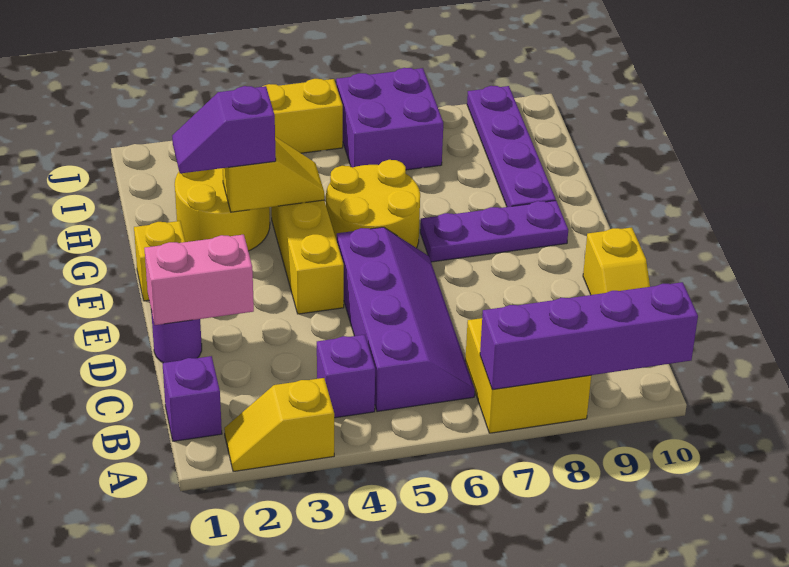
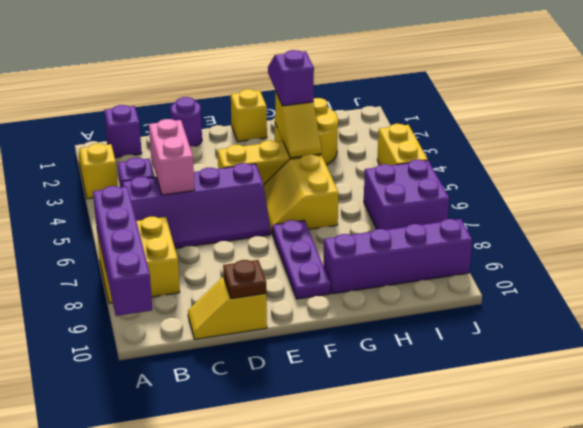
pink 1x2 brick [144,235,254,325] -> pink 1x2 brick moved to [149,119,195,195]
none -> brown 1x1 plate [223,260,266,299]
yellow 2x2 round brick [326,160,420,248] -> yellow 2x2 slope [263,154,338,234]
purple 1x4 plate [467,86,556,207] -> purple 1x4 brick [324,219,472,294]

